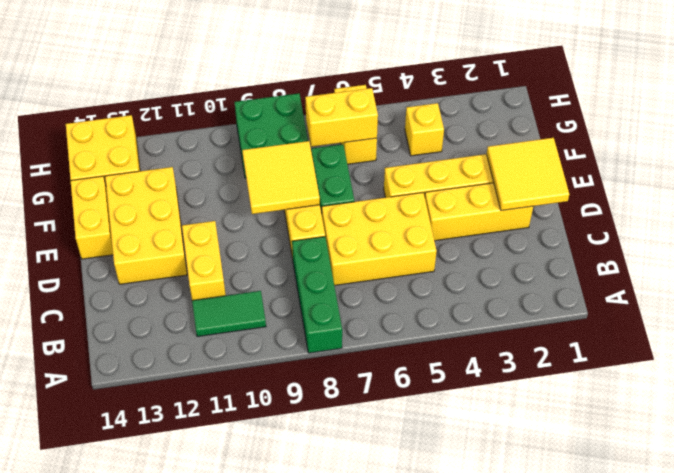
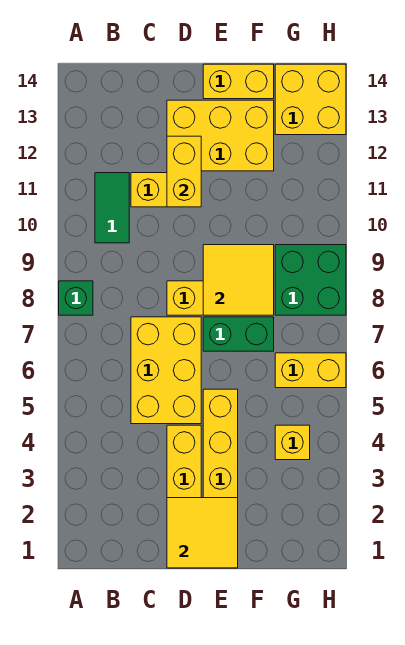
green 1x3 brick [292,237,342,353] -> green 1x1 brick [59,281,93,315]
yellow 1x2 brick [305,88,378,147] -> yellow 1x2 brick moved to [167,136,201,207]

